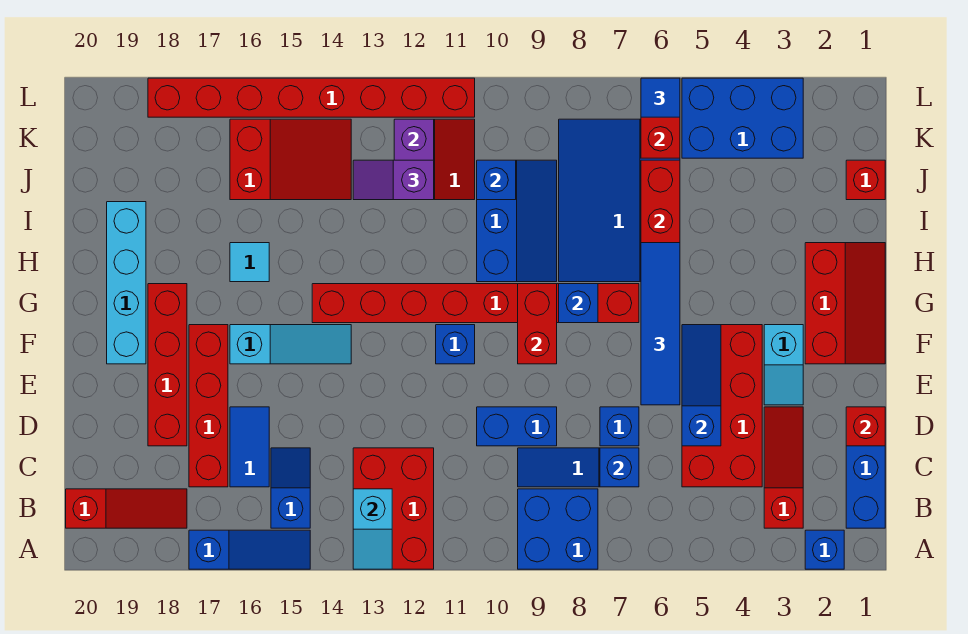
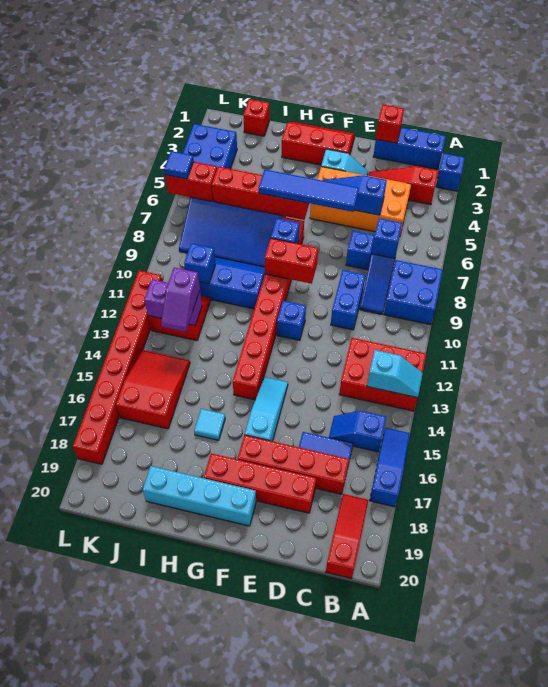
red 2x4 brick [682,325,762,487] -> orange 2x4 brick [310,167,411,235]

